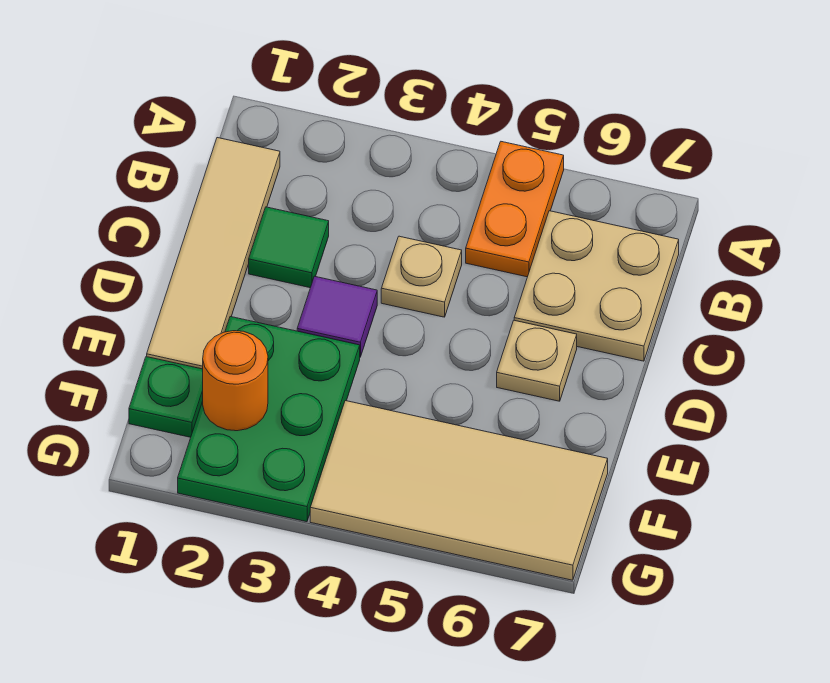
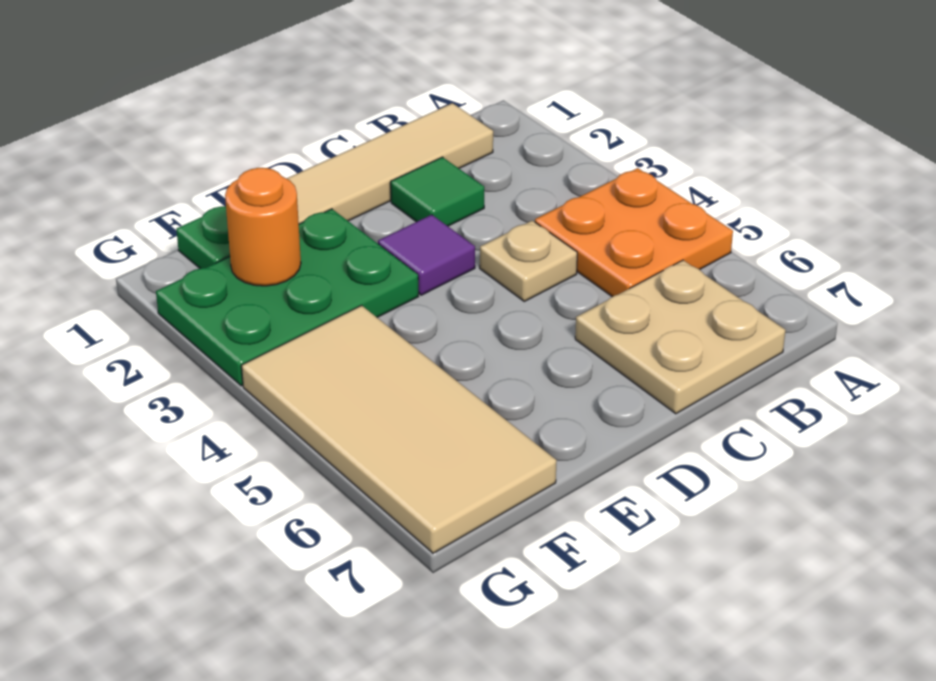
orange 1x2 plate [466,142,564,277] -> orange 2x2 plate [535,168,733,297]
tan 1x1 plate [497,320,577,401] -> none

